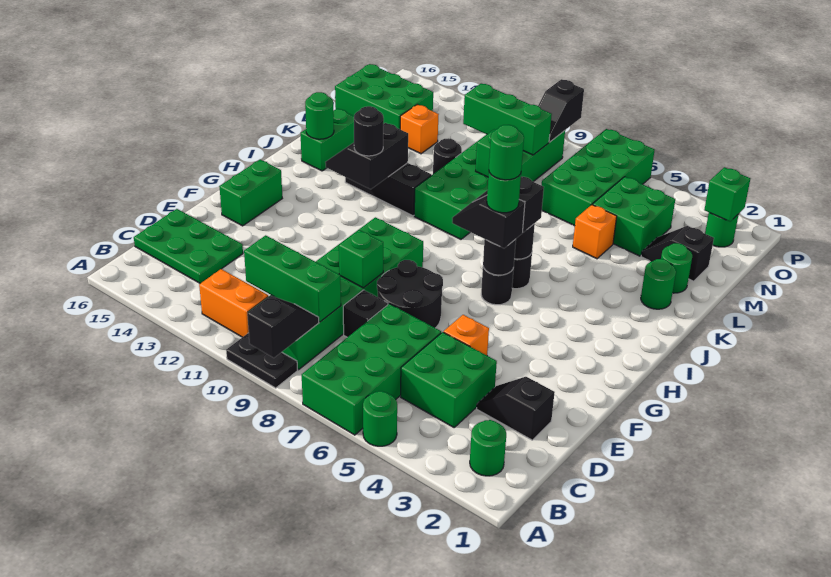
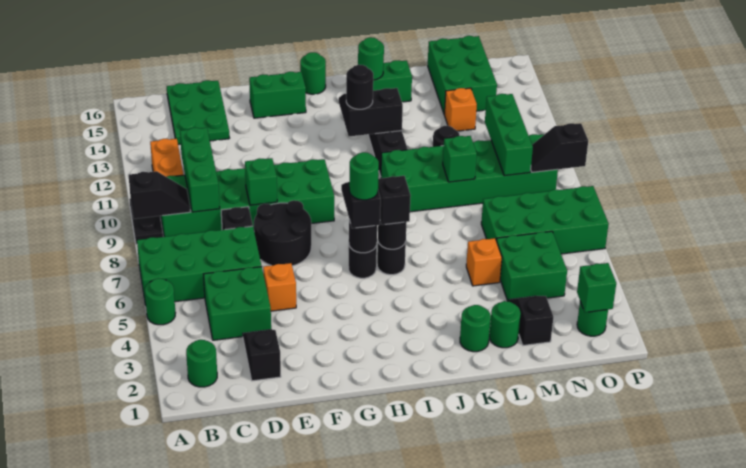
green 1x1 round brick [489,125,524,180] -> green 1x1 round brick moved to [300,52,326,94]

